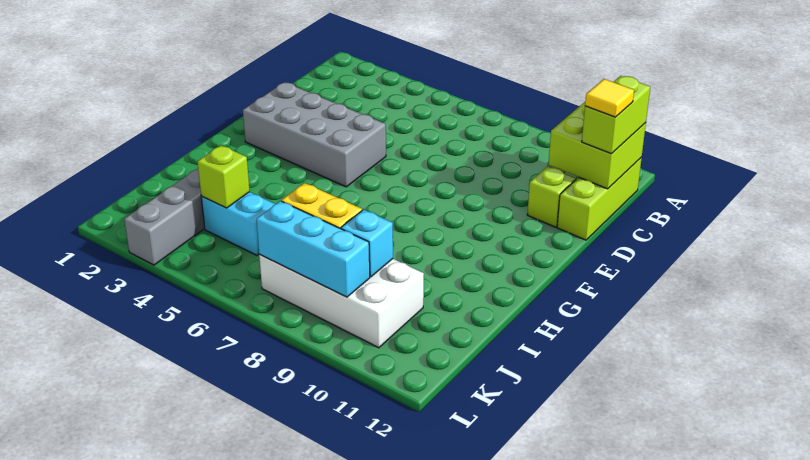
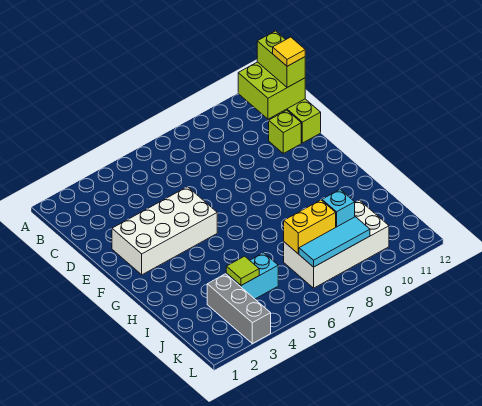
grey 2x4 brick [243,82,386,187] -> white 2x4 brick [112,187,217,275]
lime 1x1 brick [197,145,250,208] -> lime 1x1 tile [226,256,259,285]
cyan 1x3 brick [256,201,370,297] -> cyan 1x3 tile [299,217,370,267]

